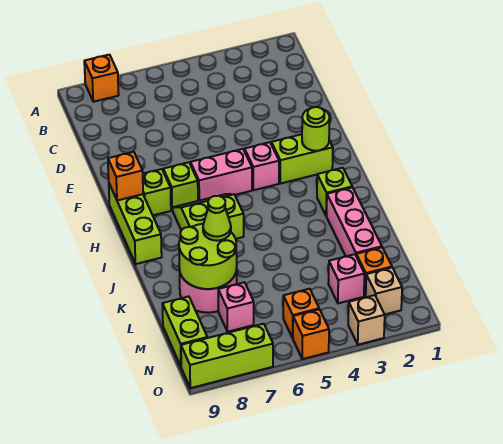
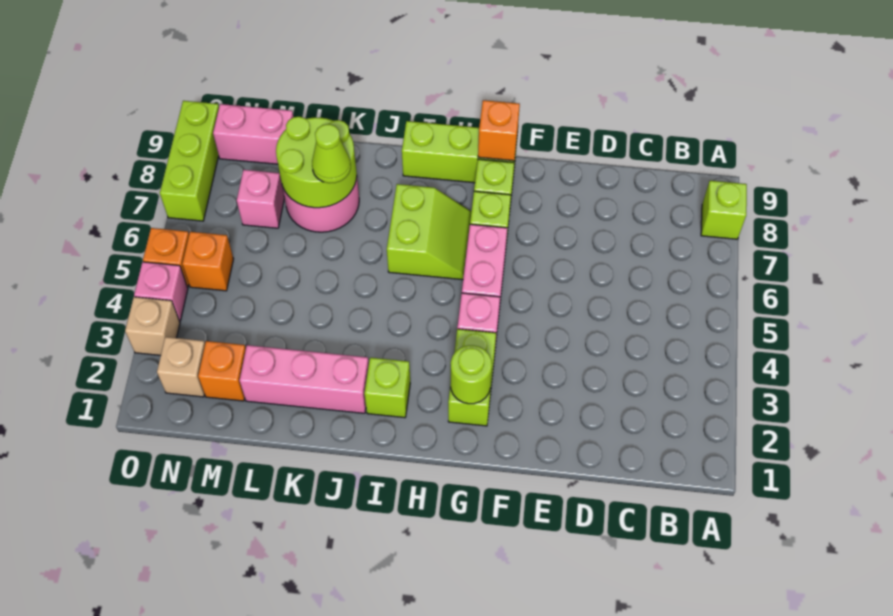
orange 1x1 brick [84,55,119,102] -> lime 1x1 brick [701,181,747,239]
pink 1x1 brick [328,254,365,303] -> pink 1x1 brick moved to [134,262,188,321]
lime 1x2 brick [162,296,207,366] -> pink 1x2 brick [213,104,293,164]

